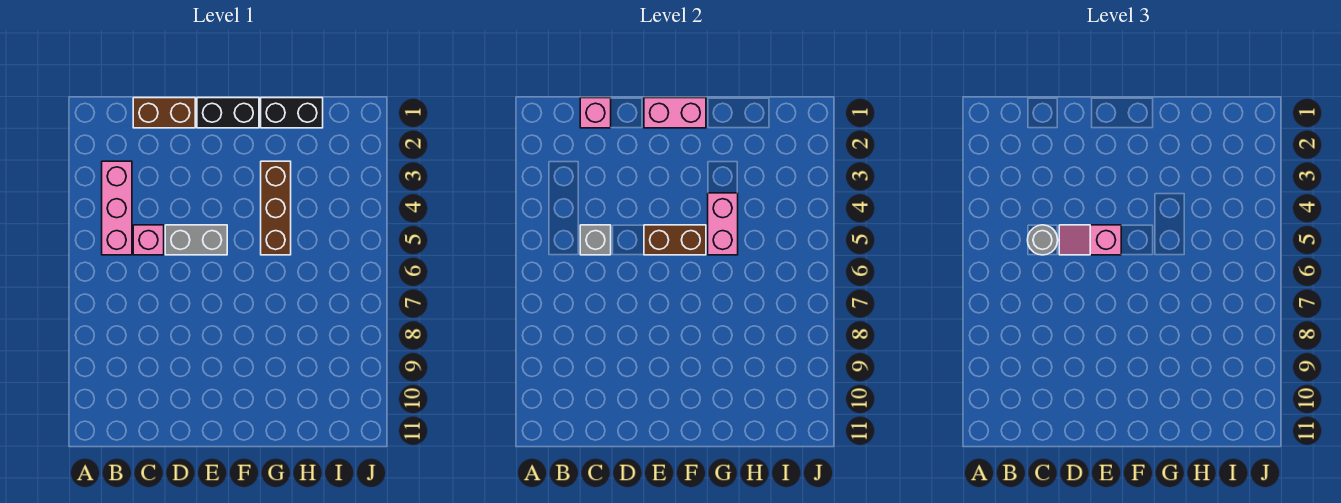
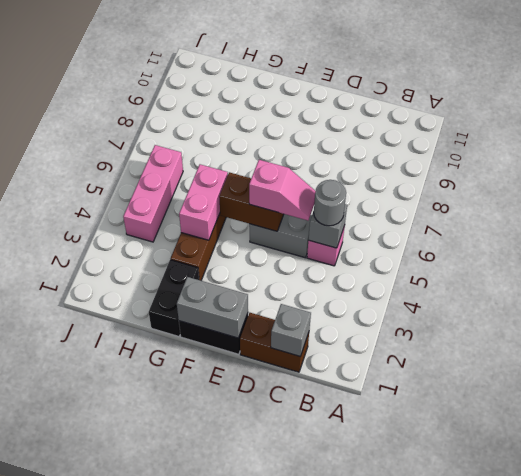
pink 1x3 brick [102,161,132,255] -> pink 1x3 brick moved to [123,145,183,242]
pink 1x1 brick [580,98,611,128] -> grey 1x1 brick [271,304,311,357]
pink 1x2 brick [644,98,706,128] -> grey 1x2 brick [177,277,248,338]
black 1x2 brick [261,98,323,128] -> black 1x2 brick turned to [149,260,199,336]

